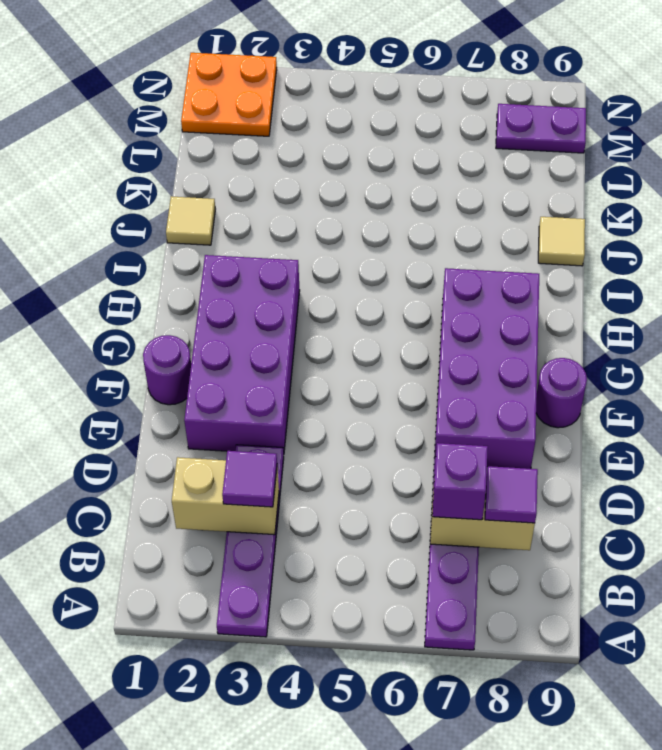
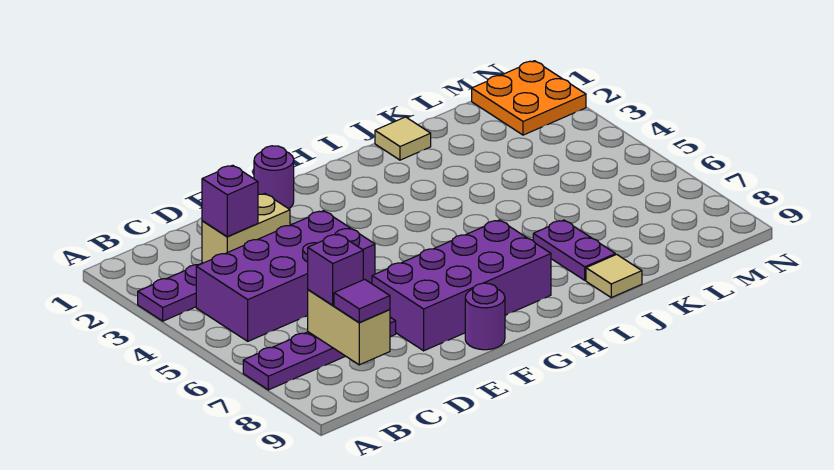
tan 1x2 brick [172,457,279,535] -> tan 1x2 brick turned to [202,194,290,263]
purple 1x1 tile [222,451,277,507] -> purple 1x1 brick [202,165,258,237]
purple 2x4 brick [184,255,300,451] -> purple 2x4 brick moved to [196,211,375,341]
purple 1x2 plate [496,104,586,153] -> purple 1x2 plate moved to [533,220,615,280]

